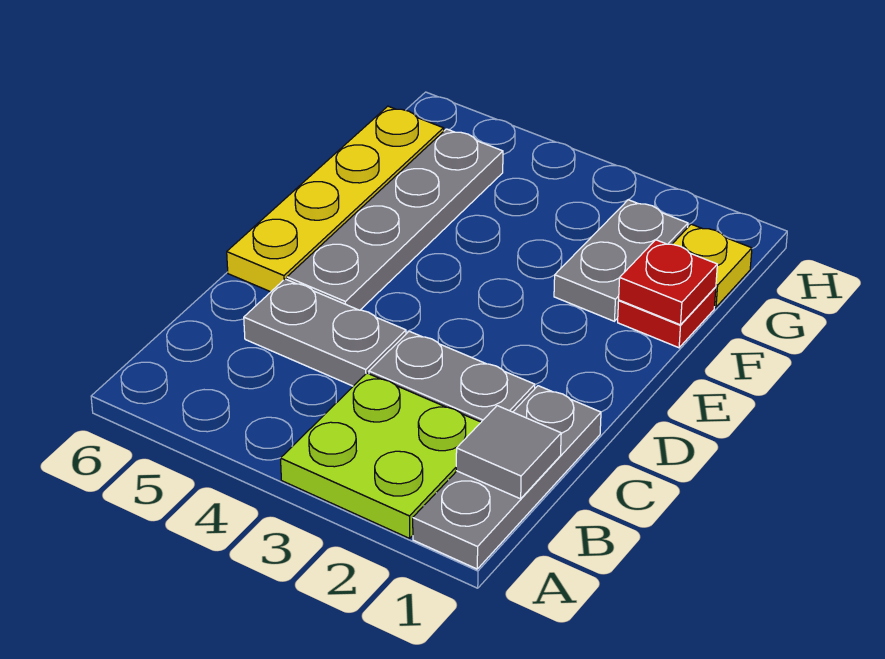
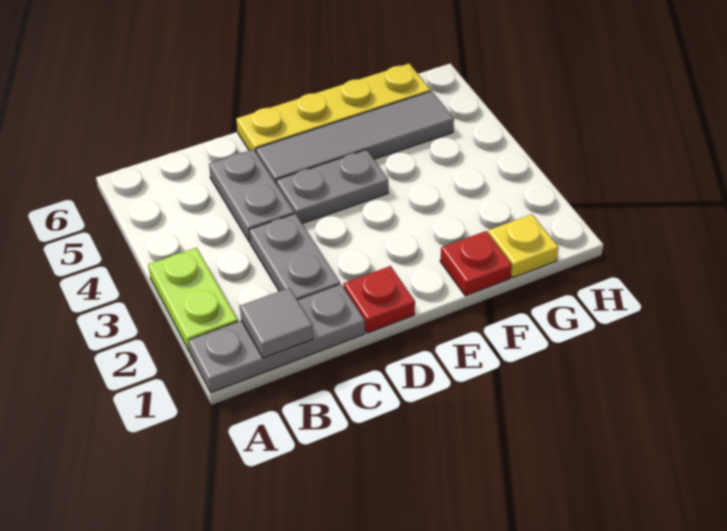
lime 2x2 plate [281,373,481,538] -> lime 1x2 plate [148,248,238,352]
grey 1x4 plate [287,129,503,310] -> grey 1x4 tile [256,91,454,184]
red 1x1 plate [619,240,717,325] -> red 1x1 plate moved to [344,266,415,333]
grey 1x2 plate [554,200,688,321] -> grey 1x2 plate moved to [276,150,388,224]

